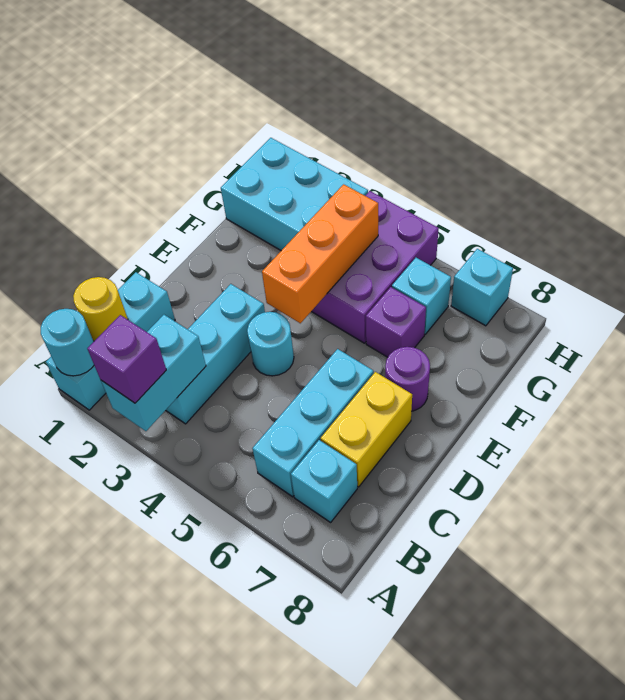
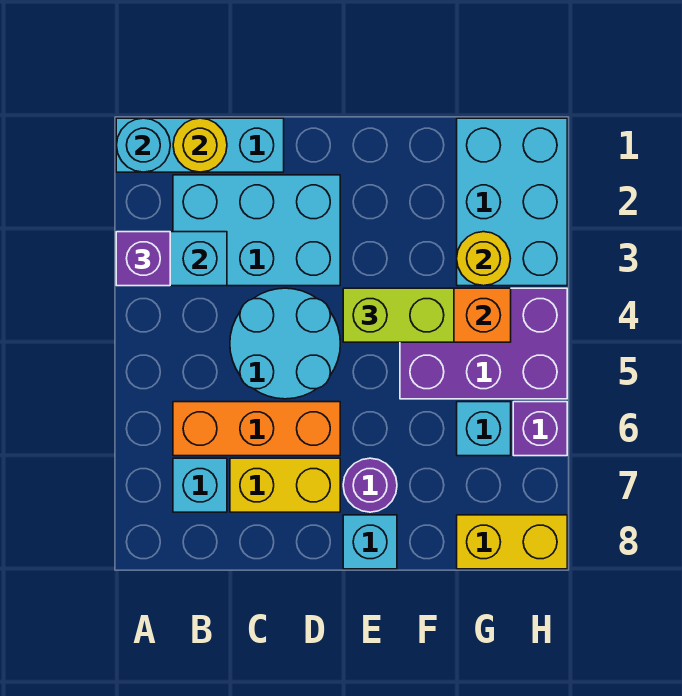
cyan 1x3 brick [166,284,265,424] -> cyan 2x3 brick [173,175,340,286]
cyan 1x3 brick [253,349,374,497] -> orange 1x3 brick [173,402,340,456]
cyan 1x1 round brick [247,312,294,376] -> cyan 2x2 round brick [230,288,340,399]
none -> lime 1x2 brick [343,288,454,342]
purple 1x1 brick [366,287,426,357] -> purple 1x1 brick moved to [513,402,567,456]
none -> yellow 1x1 round brick [457,232,510,286]
none -> yellow 1x2 brick [457,515,567,569]
cyan 1x1 brick [451,249,513,326] -> cyan 1x1 brick moved to [343,515,397,569]

